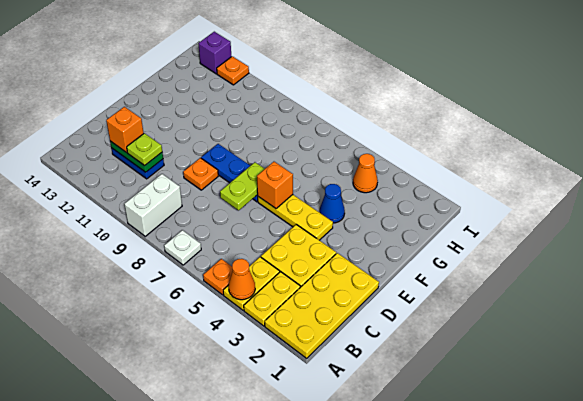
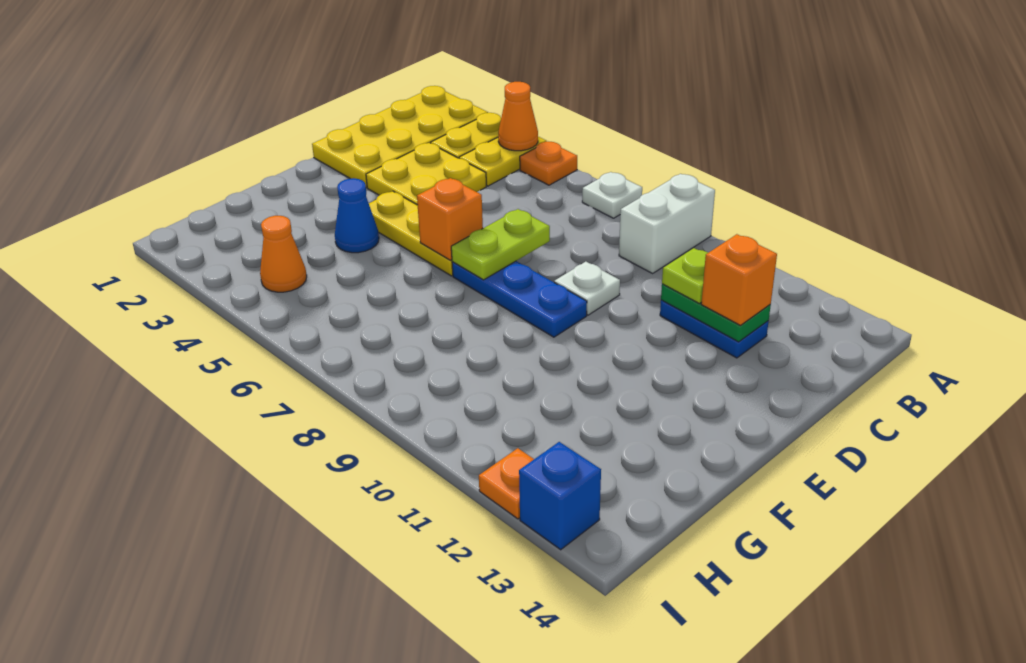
orange 1x1 plate [183,158,218,190] -> white 1x1 plate [554,262,620,315]
purple 1x1 brick [198,32,231,74] -> blue 1x1 brick [519,442,601,550]

